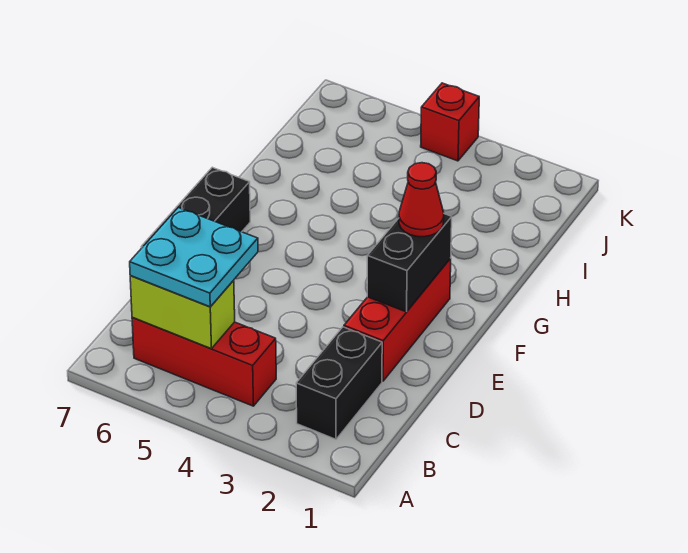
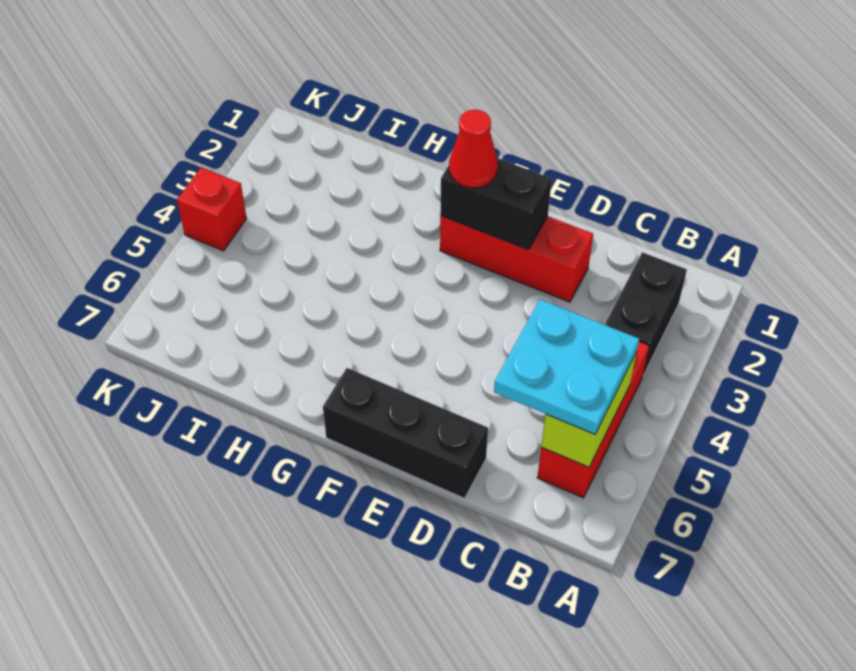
black 1x2 brick [296,327,382,439] -> black 1x2 brick turned to [605,252,687,375]

